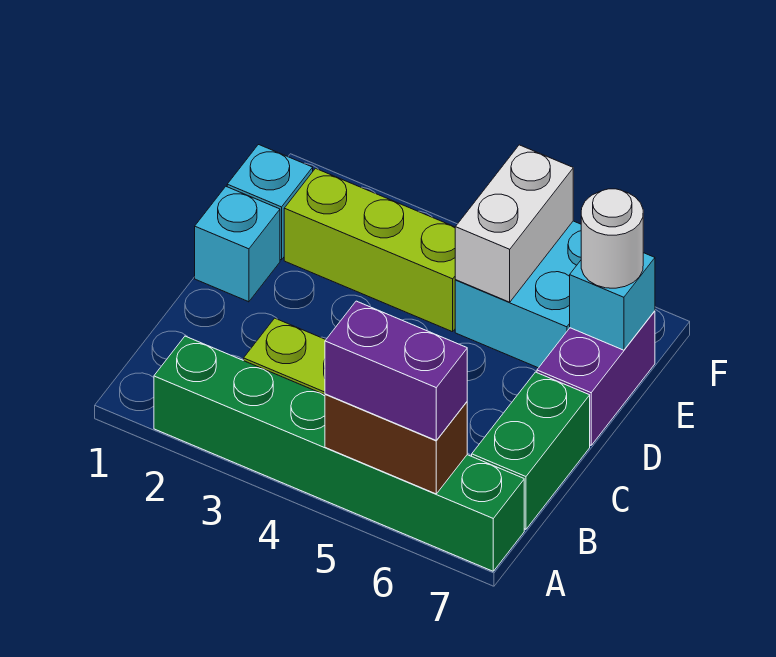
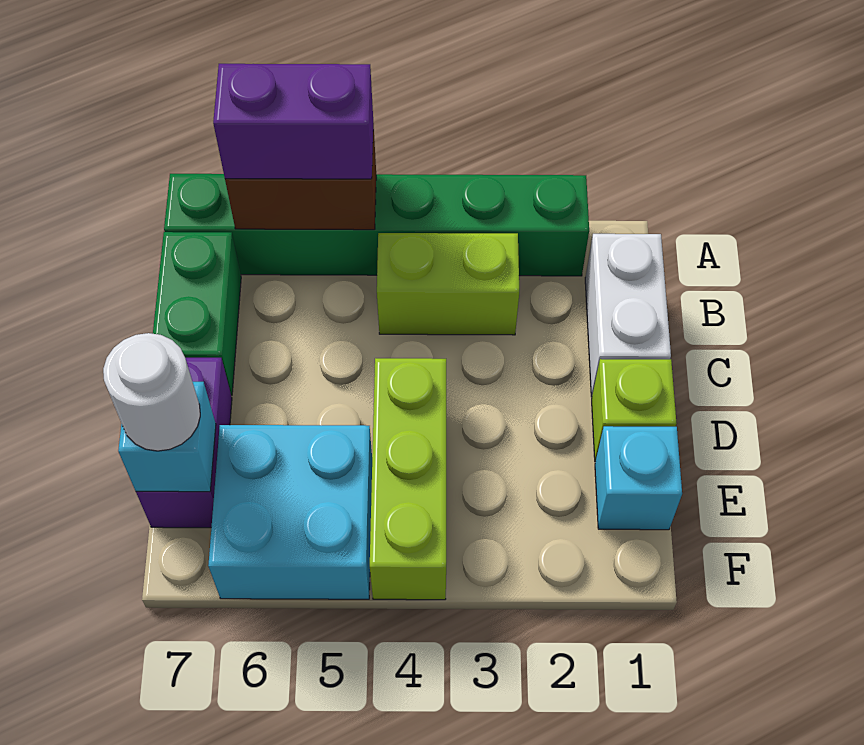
cyan 1x1 brick [195,187,280,302] -> lime 1x1 brick [592,359,676,462]
lime 1x3 brick [284,168,455,332] -> lime 1x3 brick turned to [370,358,446,600]
white 1x2 brick [455,145,573,302] -> white 1x2 brick moved to [585,234,671,397]

